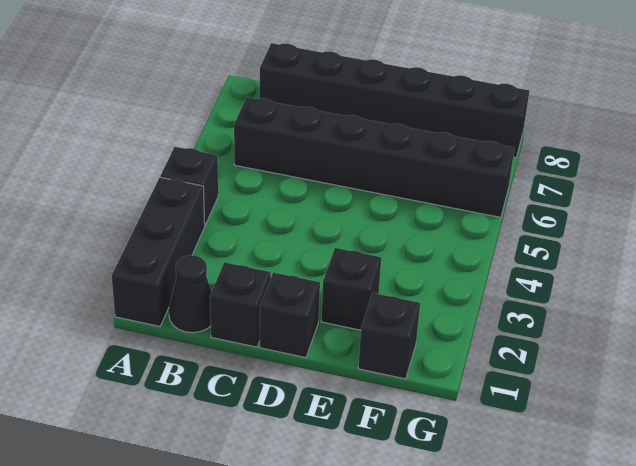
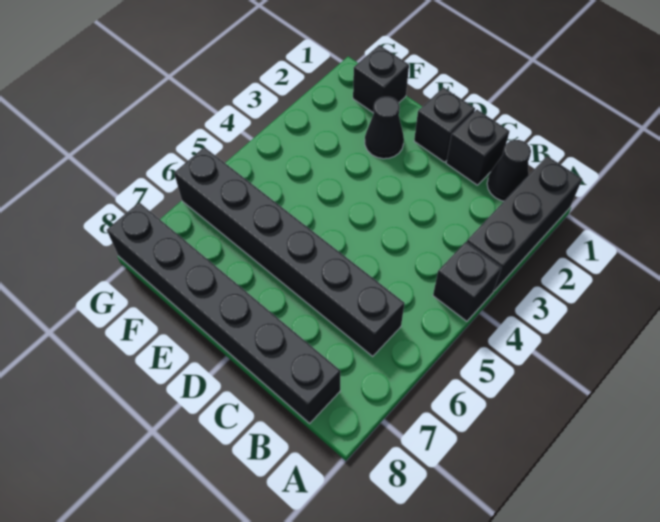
black 1x1 brick [321,248,381,330] -> black 1x1 cone [365,97,404,159]

